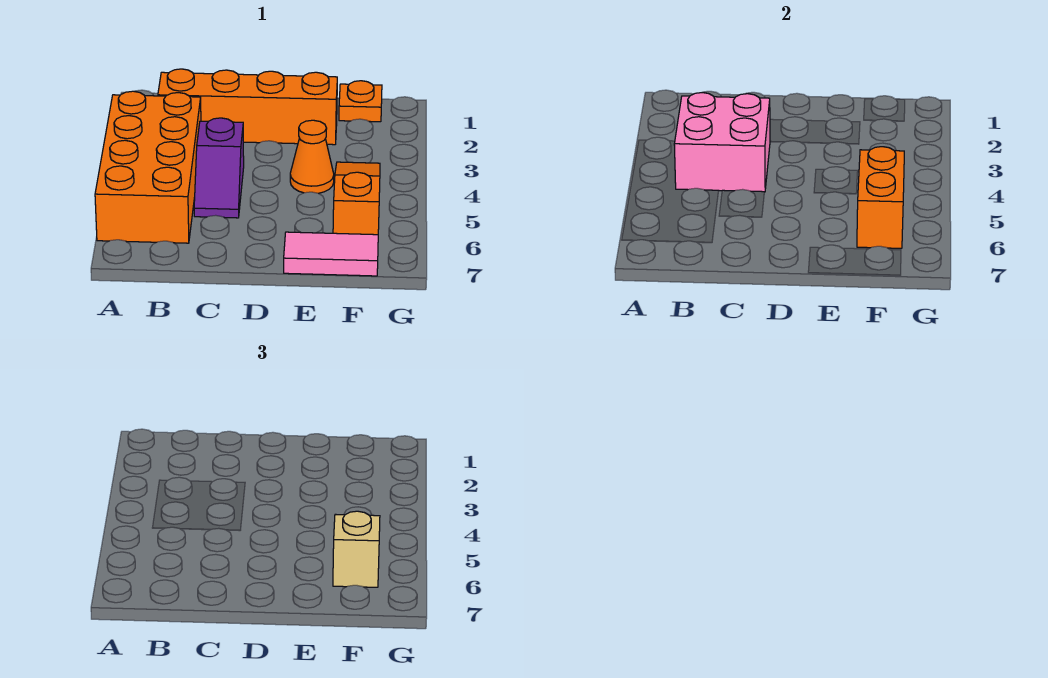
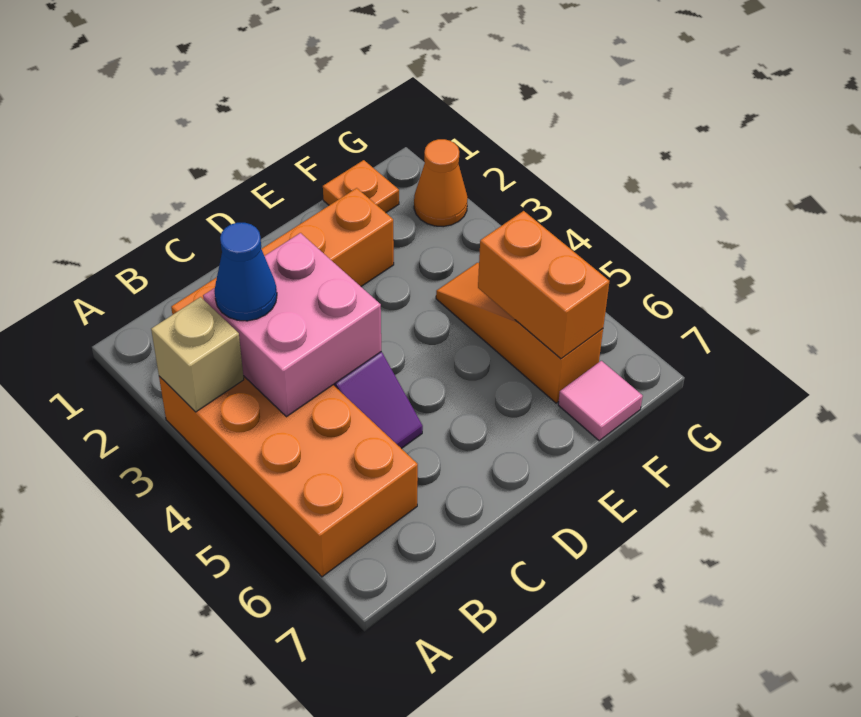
none -> blue 1x1 cone [214,223,277,321]
orange 1x1 cone [290,120,334,193] -> orange 1x1 cone moved to [414,139,468,227]
pink 1x2 tile [284,232,378,276] -> pink 1x1 tile [558,361,643,441]
tan 1x1 brick [333,511,380,587] -> tan 1x1 brick moved to [151,297,244,412]

